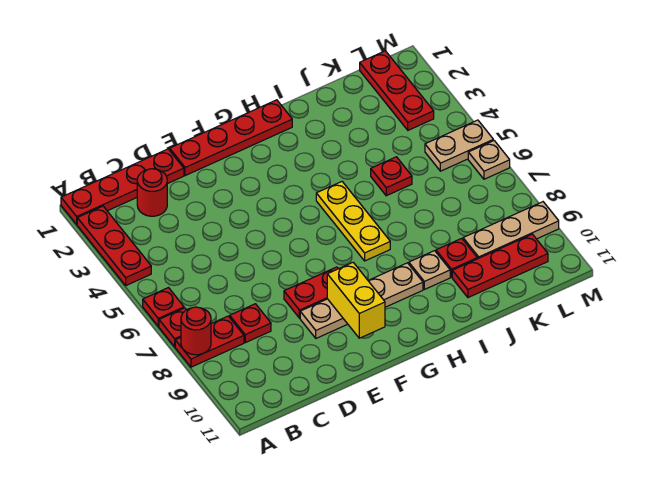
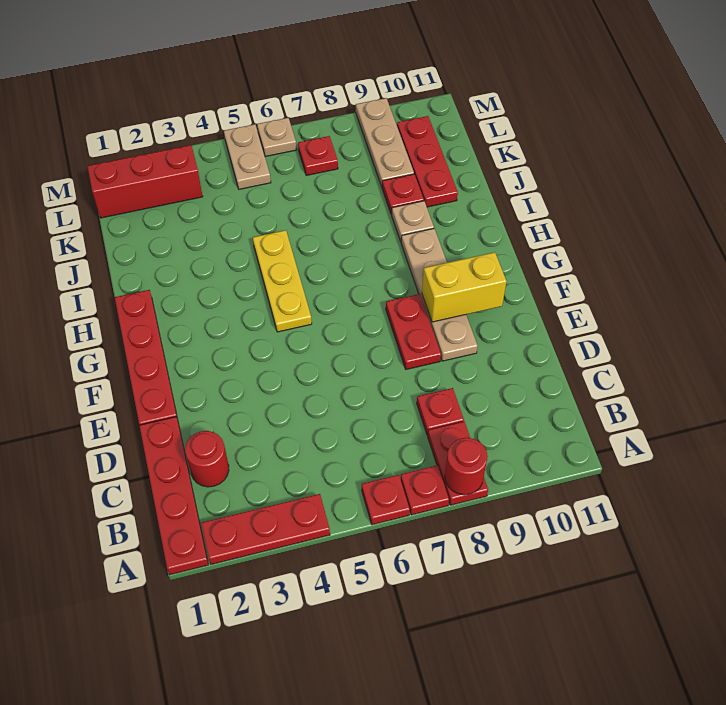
yellow 1x3 plate [316,182,390,261] -> yellow 1x3 plate turned to [253,230,312,332]
red 1x1 plate [371,157,412,196] -> red 1x1 plate moved to [298,136,338,176]
red 1x3 plate [360,51,434,130] -> red 1x3 brick [87,145,203,218]

